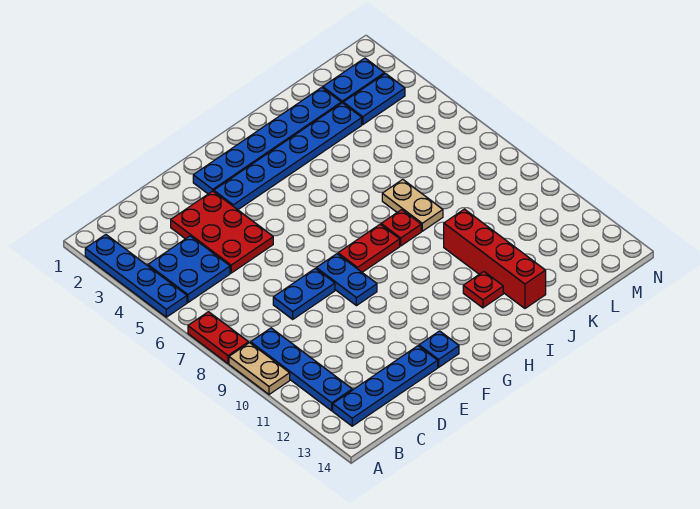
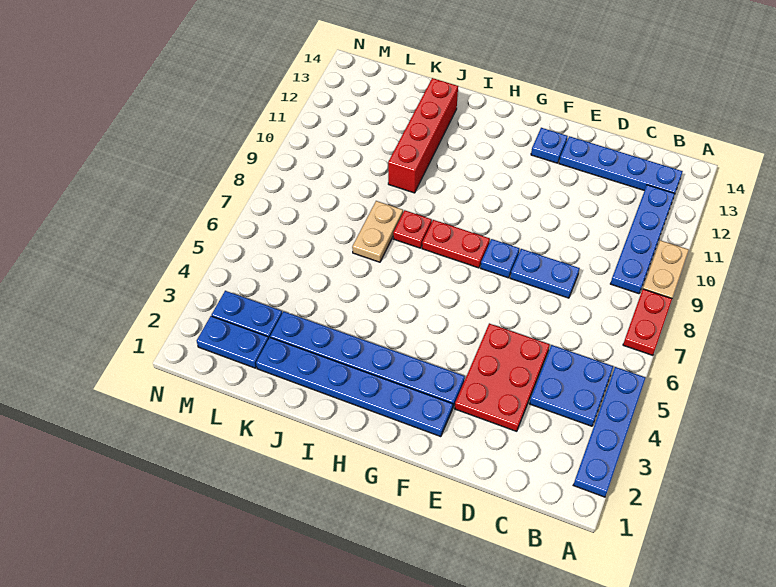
blue 1x2 plate [316,254,377,306] -> blue 1x1 plate [481,239,519,278]
red 1x1 plate [463,272,503,308] -> none

